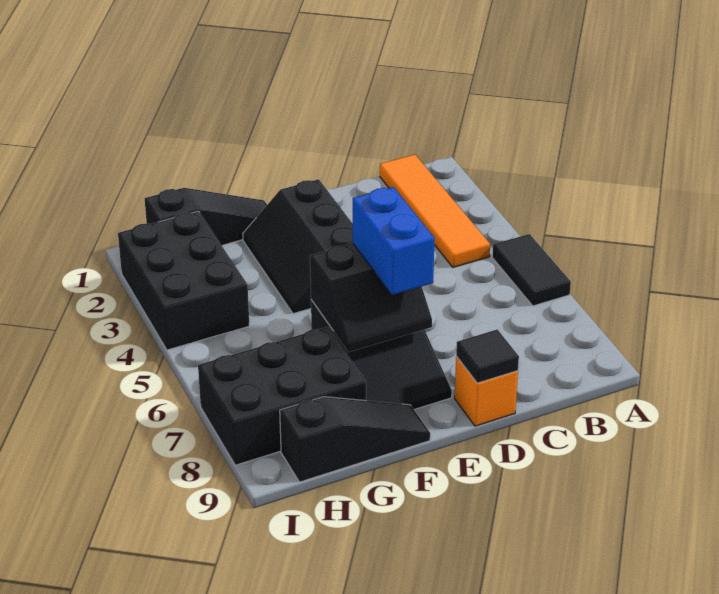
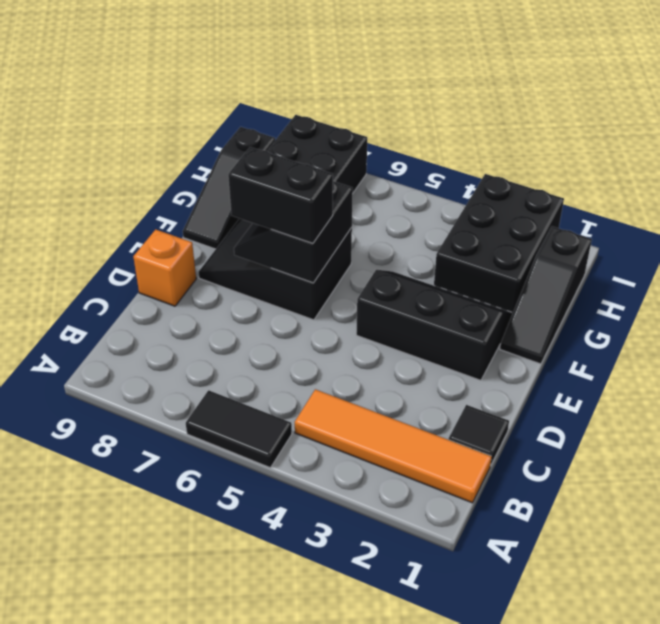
black 1x1 tile [456,330,519,383] -> black 1x1 tile moved to [449,405,509,466]
blue 1x2 brick [353,187,435,295] -> black 1x2 brick [228,147,333,244]
black 2x3 brick [118,211,249,350] -> black 2x3 brick turned to [434,174,564,313]

